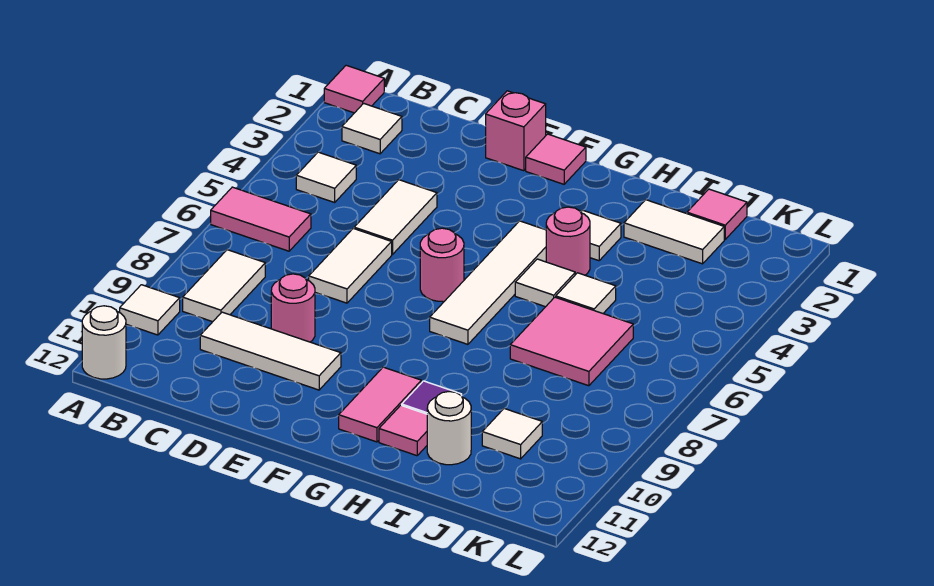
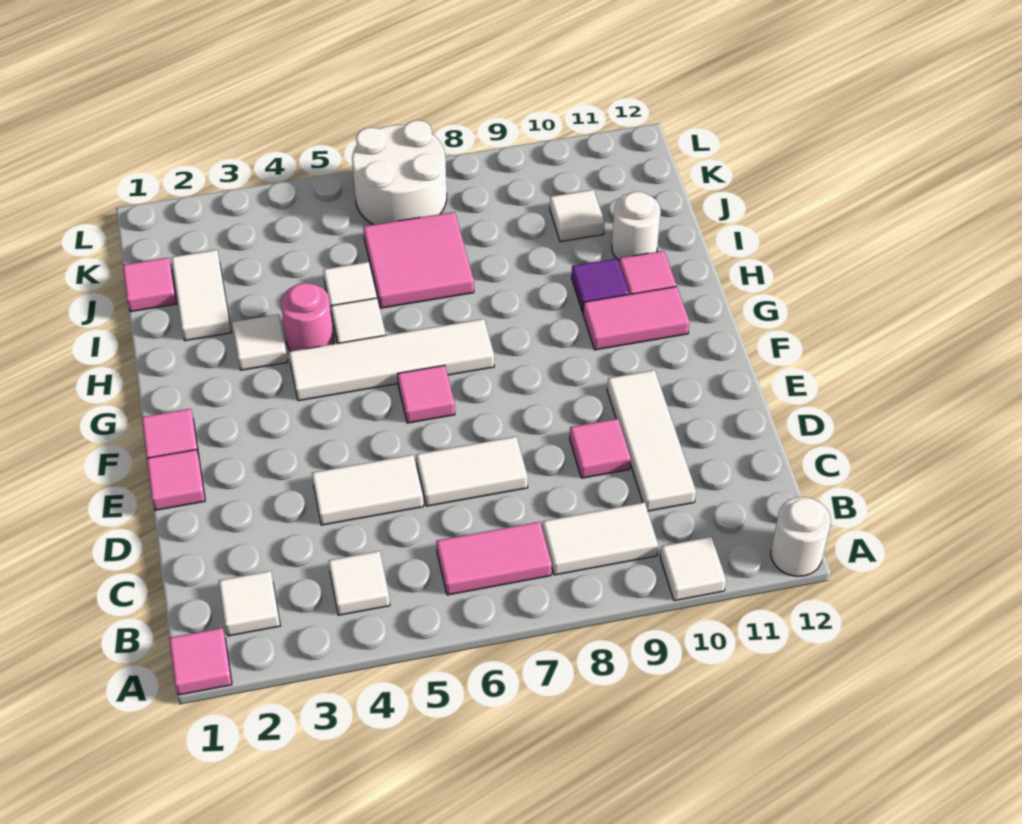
pink 1x2 tile [211,187,311,251] -> pink 1x2 tile turned to [436,522,552,595]
pink 1x1 round brick [271,274,315,342] -> pink 1x1 tile [570,419,631,478]
pink 1x1 brick [486,91,546,171] -> pink 1x1 tile [147,450,205,510]
pink 1x1 round brick [420,228,464,302] -> pink 1x1 tile [398,365,455,423]
none -> white 2x2 round brick [352,120,447,225]

